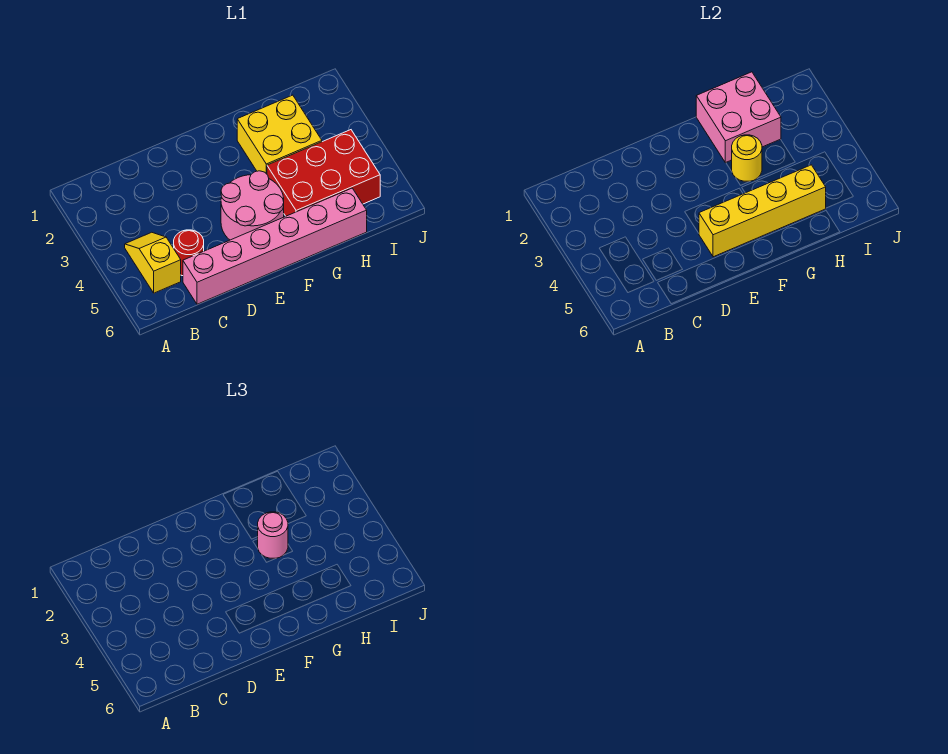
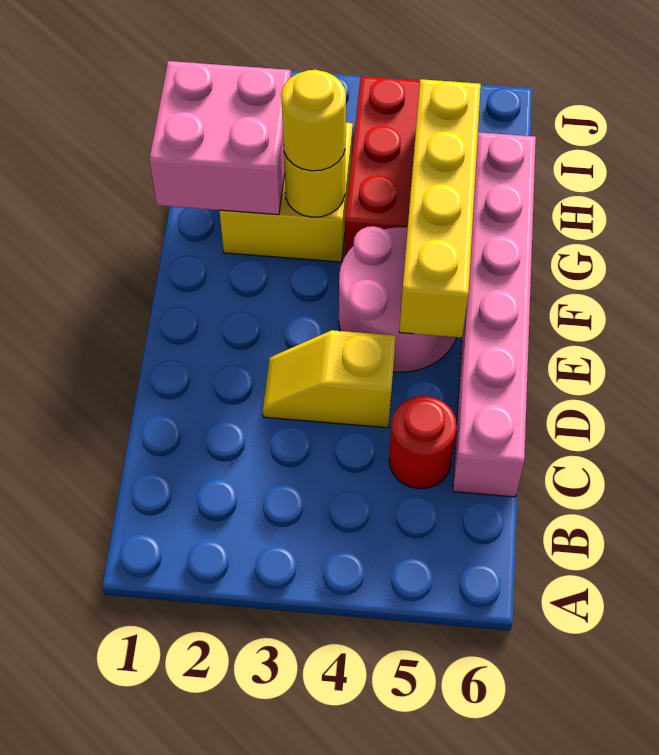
yellow 1x2 slope [125,232,181,293] -> yellow 1x2 slope moved to [263,330,396,428]
pink 1x1 round brick [258,512,288,559] -> yellow 1x1 round brick [281,70,346,171]

